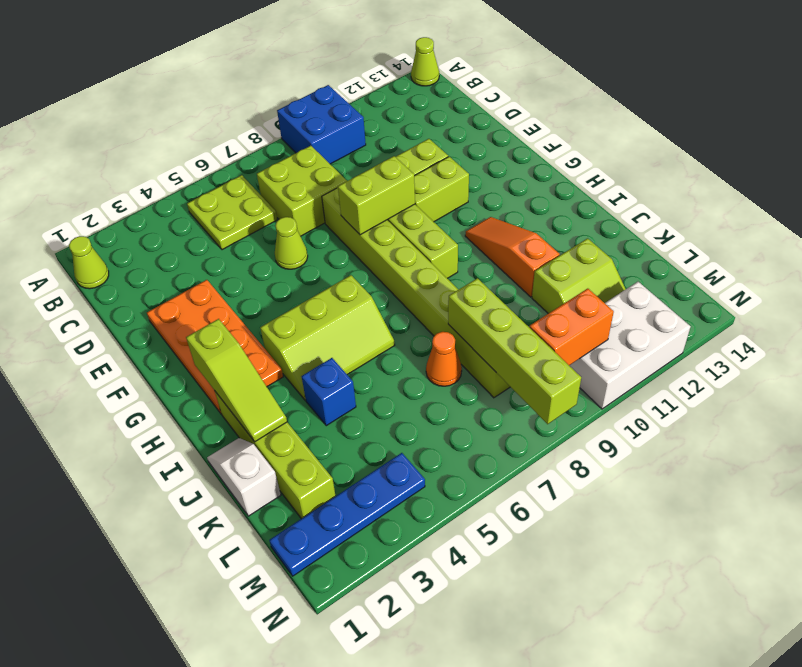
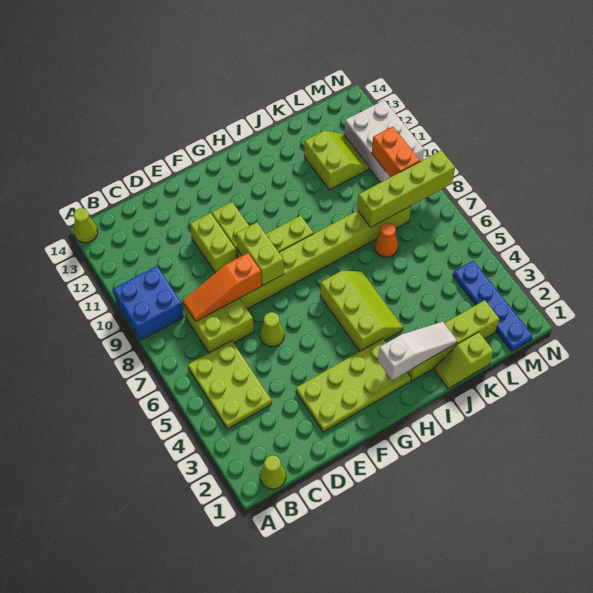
lime 2x2 plate [187,175,277,250] -> lime 2x3 plate [188,341,272,429]
orange 2x4 plate [147,280,283,413] -> lime 2x4 plate [296,339,411,432]
lime 1x3 slope [186,319,287,442] -> white 1x3 slope [378,322,457,380]
orange 1x3 slope [465,217,560,297] -> orange 1x3 slope moved to [183,253,262,322]
white 1x2 slope [207,438,281,516] -> lime 1x2 slope [434,332,493,389]
blue 1x1 brick [302,358,356,426] -> none

